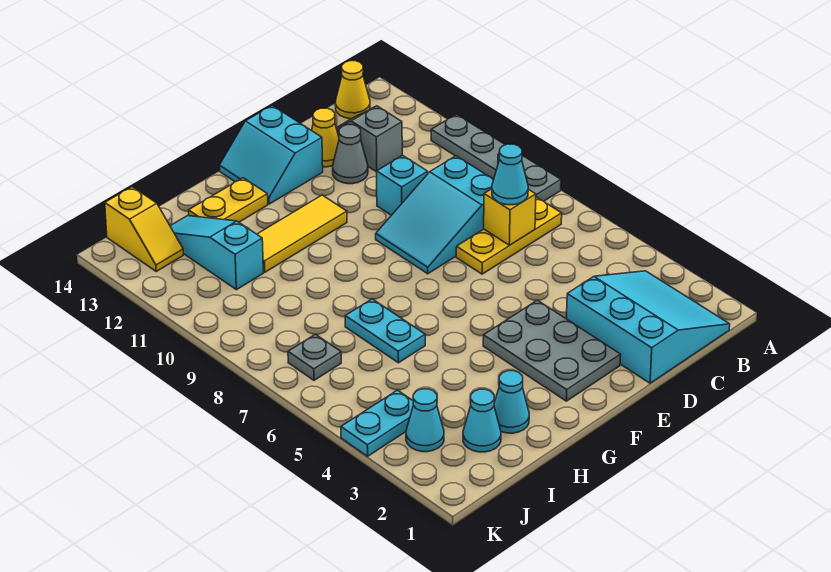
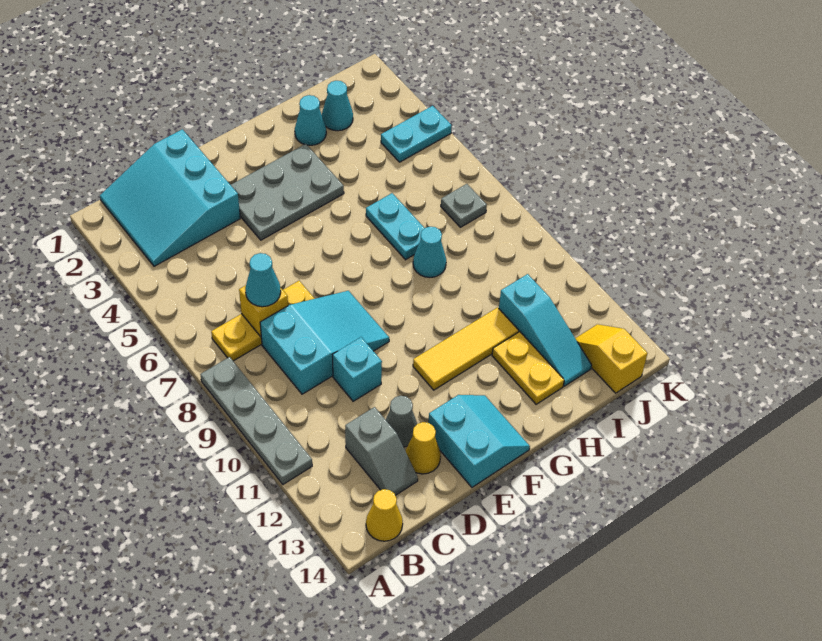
grey 2x3 plate [483,300,621,401] -> grey 2x3 plate turned to [231,144,344,240]
yellow 1x2 plate [189,178,268,222] -> yellow 1x2 plate turned to [492,332,564,404]
cyan 1x1 cone [406,389,444,452] -> cyan 1x1 cone moved to [413,227,446,277]

